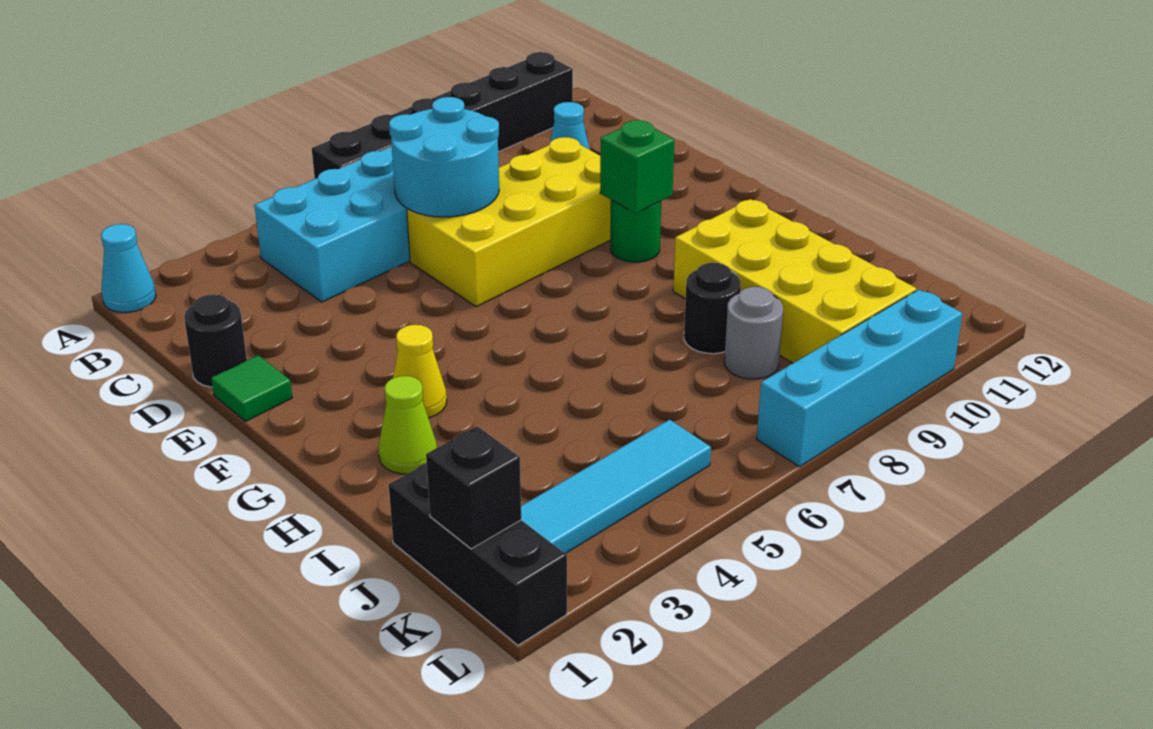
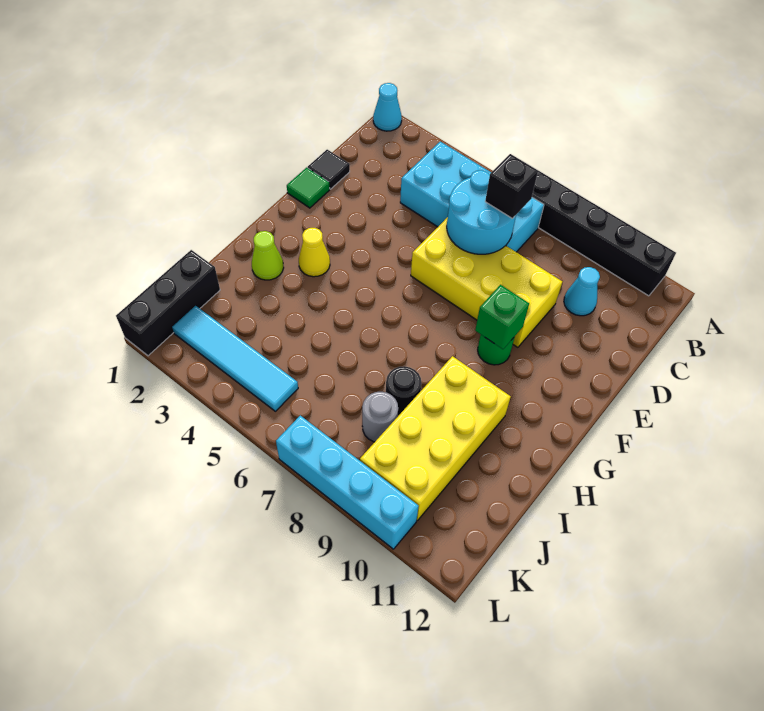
black 1x1 round brick [184,294,247,387] -> black 1x1 tile [308,150,350,189]
black 1x1 brick [426,426,521,549] -> black 1x1 brick moved to [485,154,538,218]

